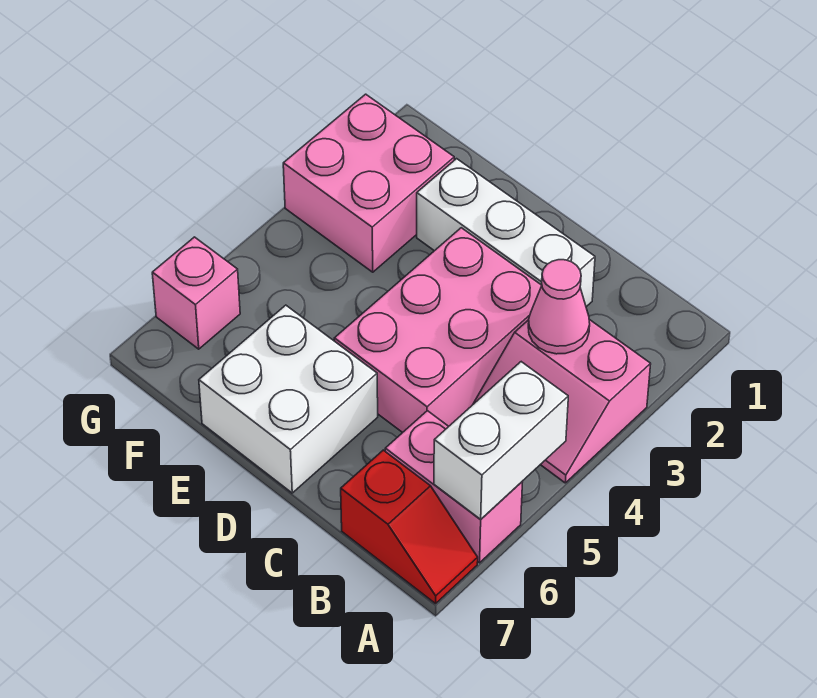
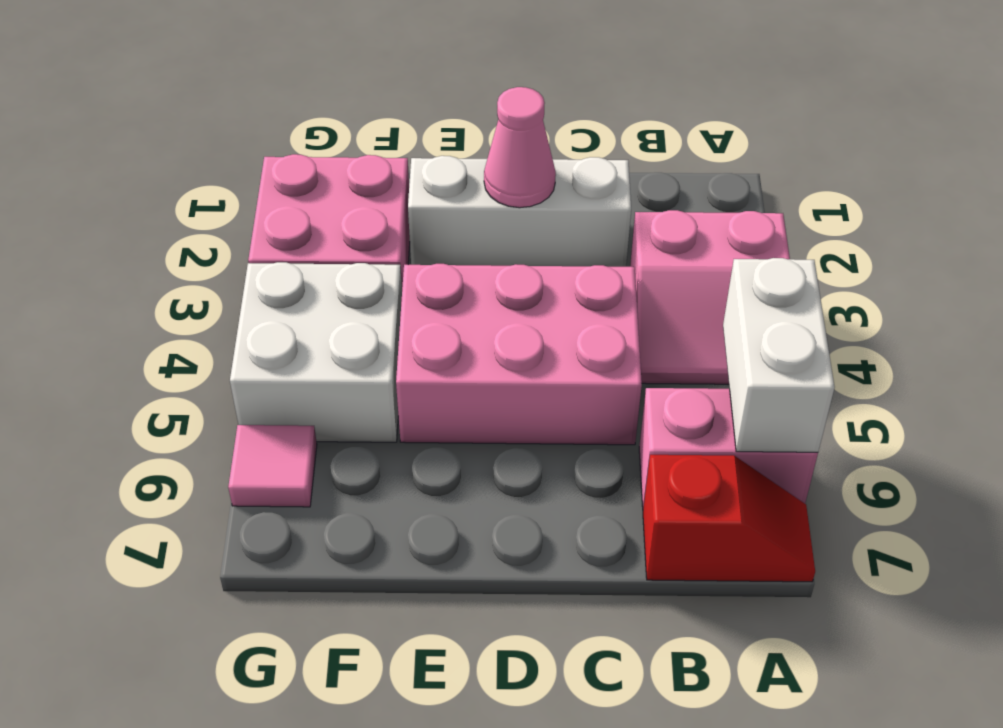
pink 1x1 cone [528,260,590,354] -> pink 1x1 cone moved to [484,87,556,208]
pink 2x3 brick [334,228,542,433] -> pink 2x3 brick turned to [396,264,642,445]
white 2x2 brick [199,305,378,493] -> white 2x2 brick moved to [230,262,402,442]
pink 1x1 brick [152,237,240,349] -> pink 1x1 tile [228,425,317,507]

